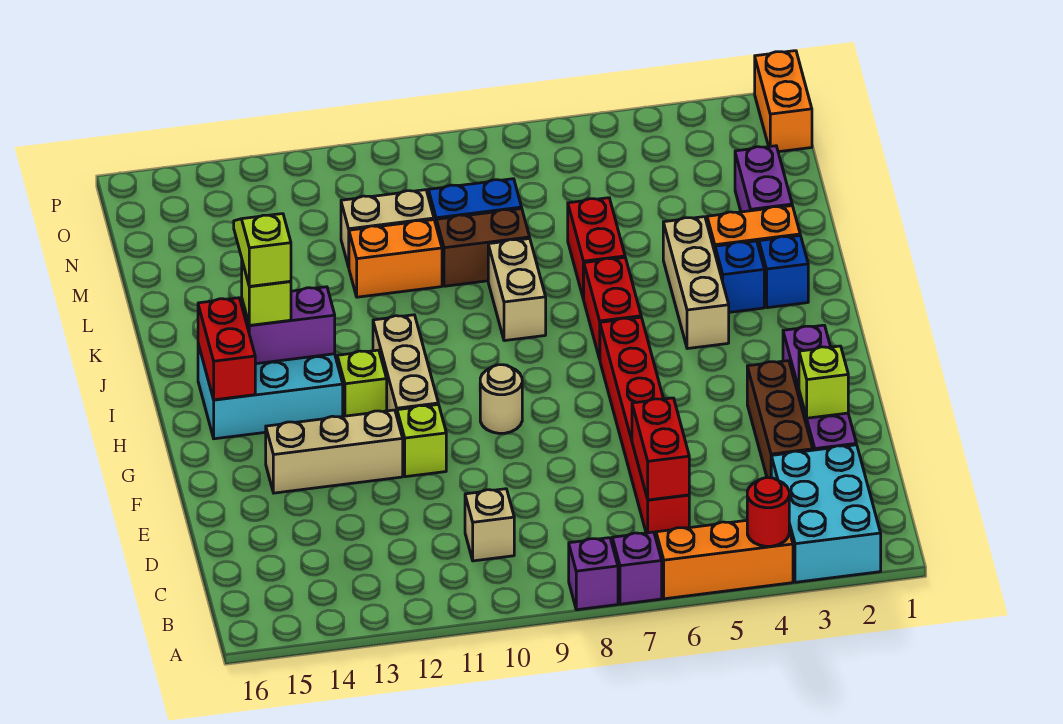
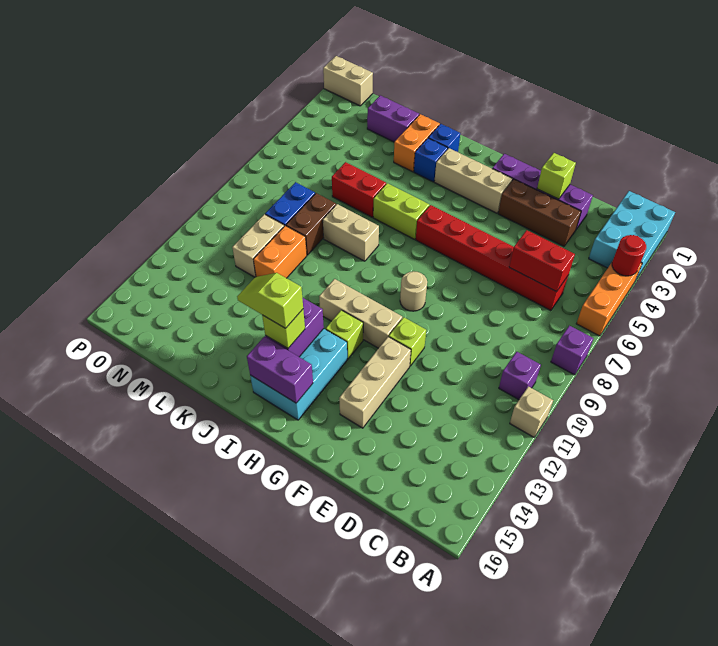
cyan 2x3 brick [771,445,881,582] -> cyan 2x3 brick turned to [589,191,675,279]
purple 1x1 brick [612,532,662,604] -> purple 1x1 brick moved to [499,352,541,400]
tan 1x1 brick [465,489,514,561] -> tan 1x1 brick moved to [510,386,553,437]
red 1x2 brick [198,298,255,400] -> purple 1x2 brick [247,337,313,403]
tan 1x3 brick [663,217,729,349] -> tan 1x3 brick moved to [434,148,513,213]
red 1x2 brick [584,258,641,359] -> lime 1x2 brick [373,183,429,239]
orange 1x2 brick [755,51,812,152] -> tan 1x2 brick [323,56,373,106]

